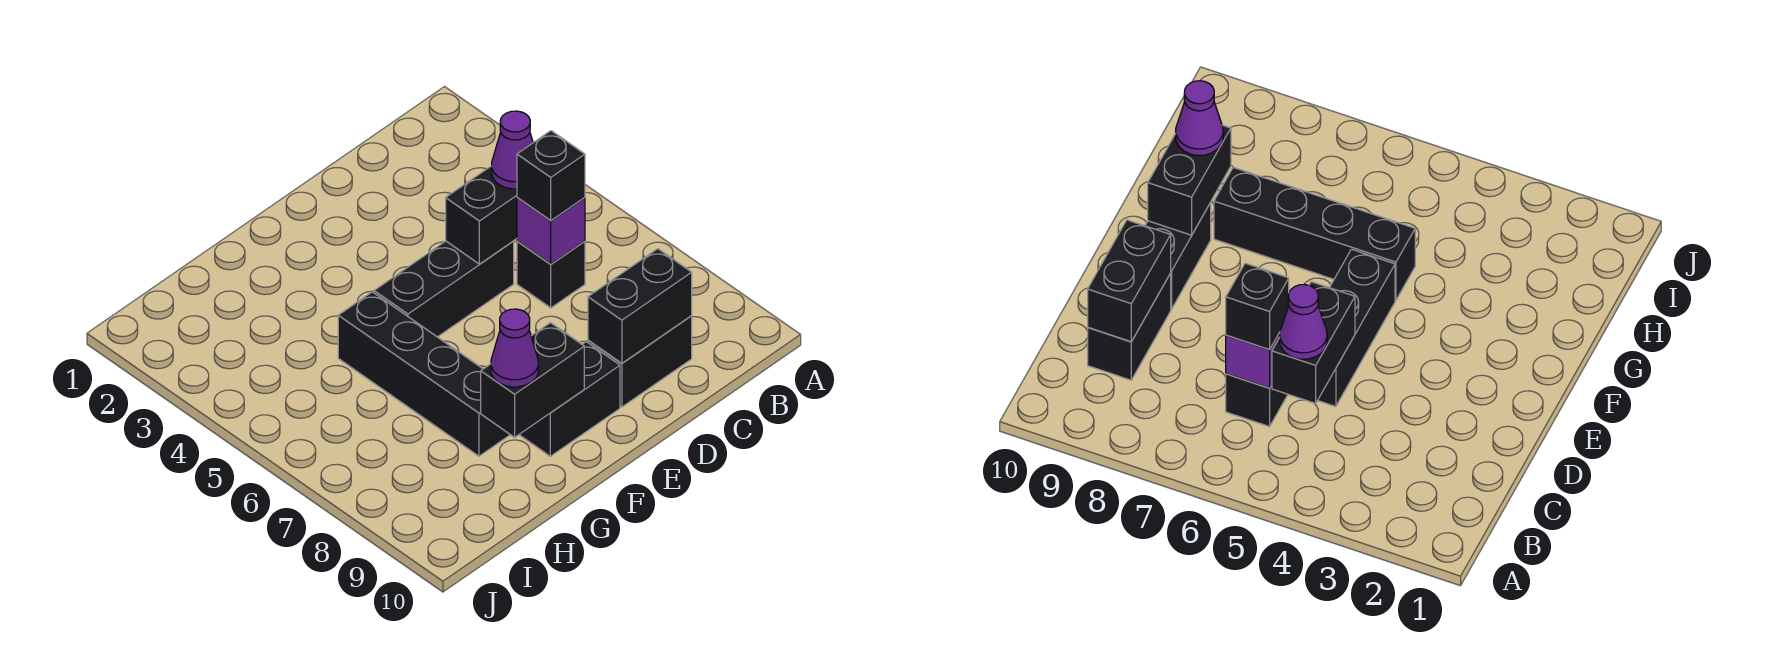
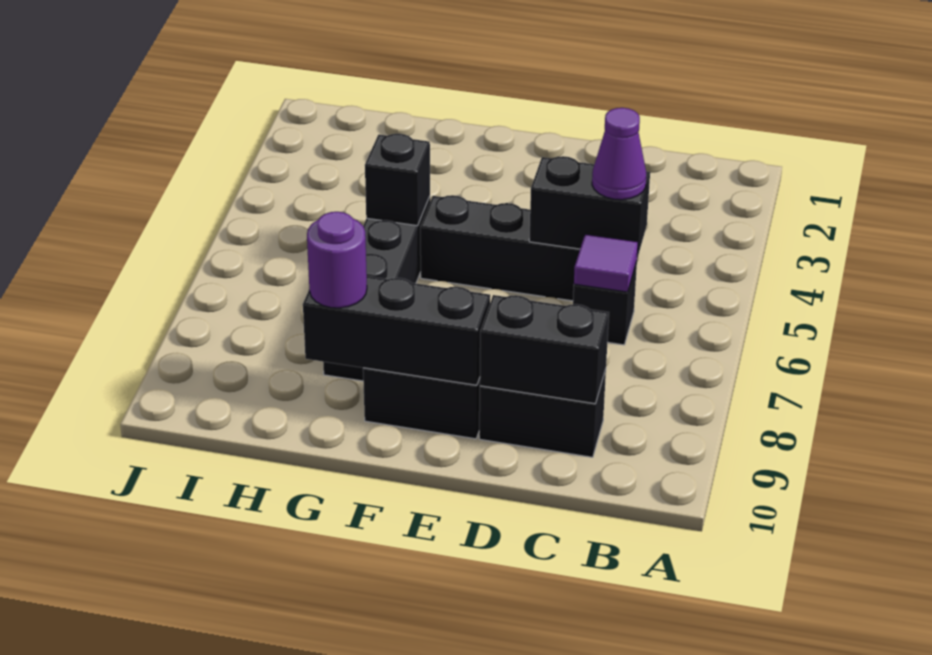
purple 1x1 brick [517,198,585,264] -> purple 1x1 tile [574,234,638,292]
black 1x1 brick [517,131,585,221] -> black 1x1 brick moved to [365,134,430,226]
black 1x2 brick [481,323,584,437] -> black 1x3 brick [303,276,490,385]
purple 1x1 cone [491,309,538,387] -> purple 1x1 round brick [307,212,367,308]

